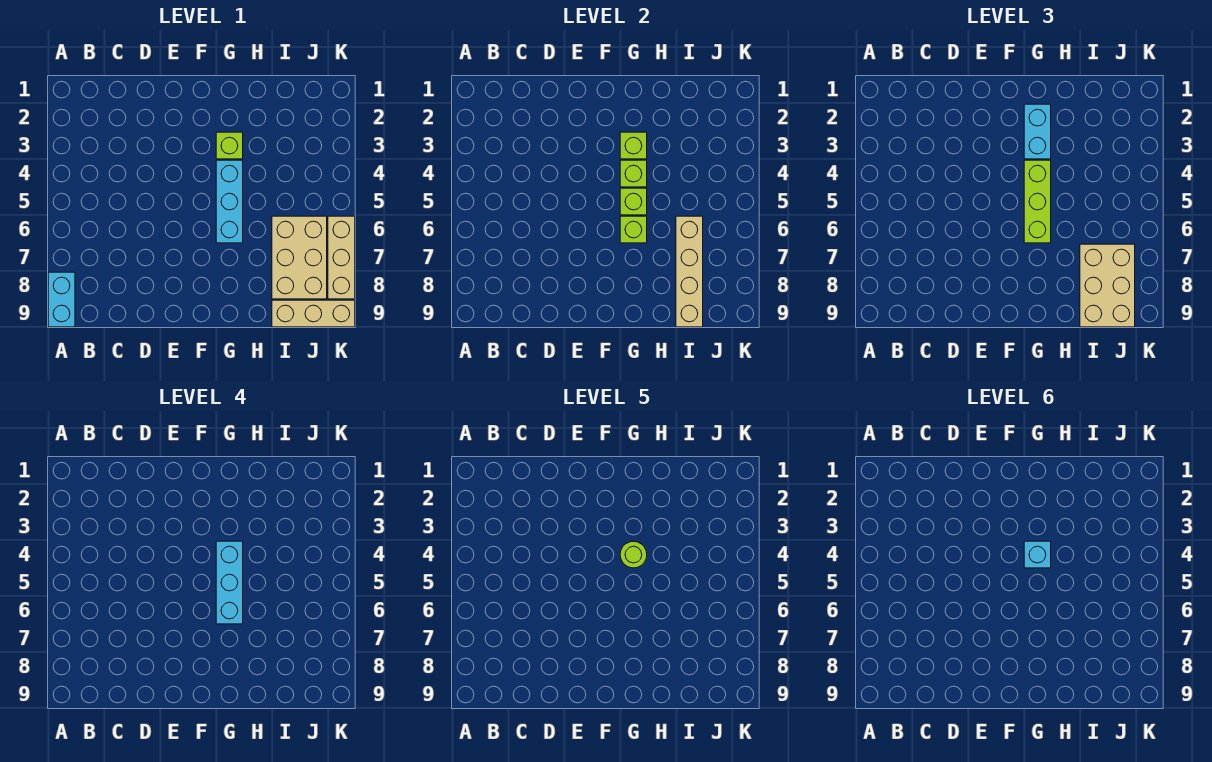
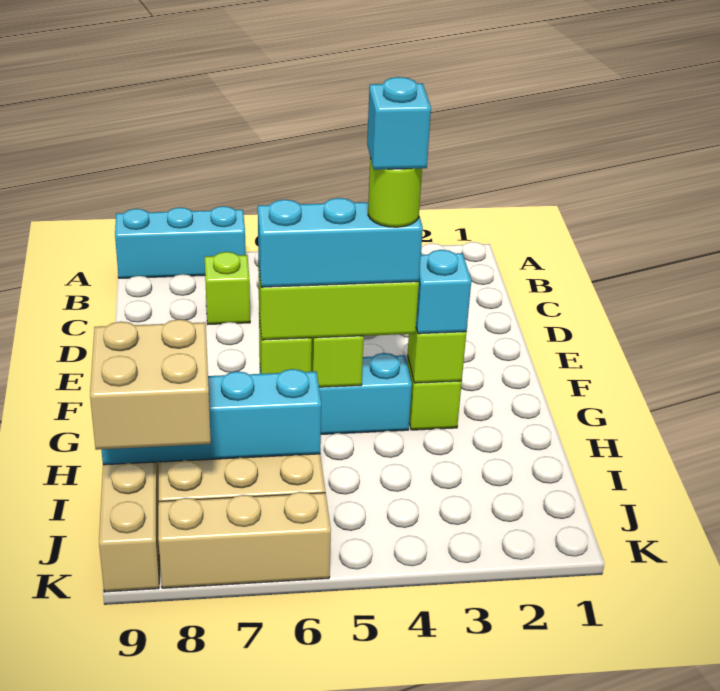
cyan 1x2 brick [48,272,75,327] -> cyan 1x3 brick [115,206,246,278]
cyan 1x2 brick [1024,104,1051,159] -> cyan 1x1 brick [416,250,471,334]
lime 1x1 brick [620,160,647,187] -> lime 1x1 brick moved to [205,252,250,324]
tan 1x4 brick [676,216,703,327] -> cyan 1x4 brick [101,369,321,465]
tan 2x3 brick [1080,244,1135,327] -> tan 2x2 brick [90,319,211,450]

